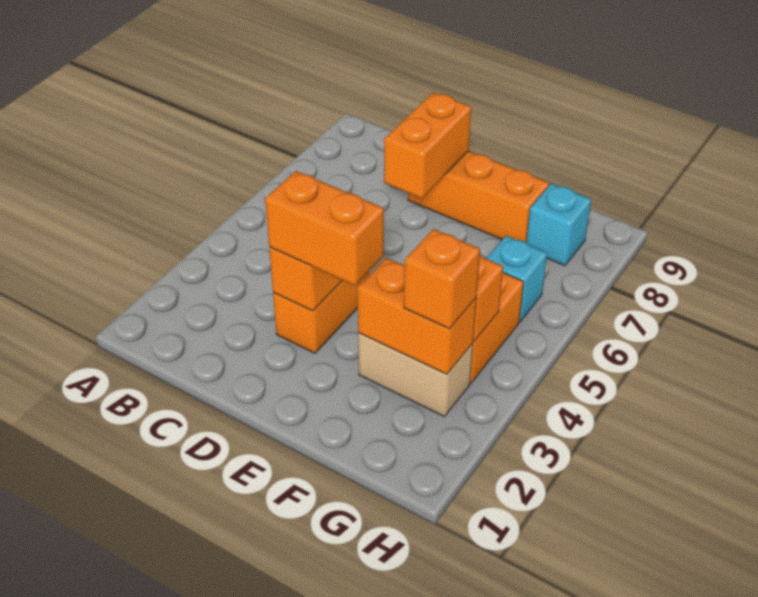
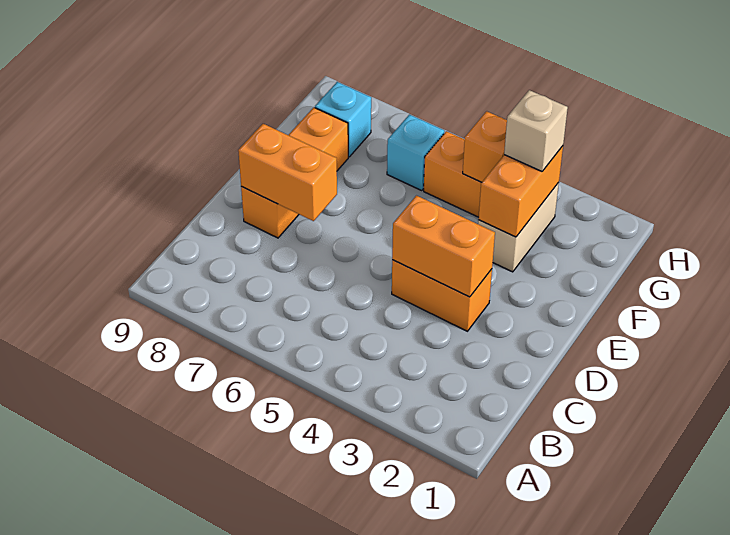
orange 1x2 brick [265,171,384,286] -> none
orange 1x1 brick [404,229,480,329] -> tan 1x1 brick [504,90,568,171]

